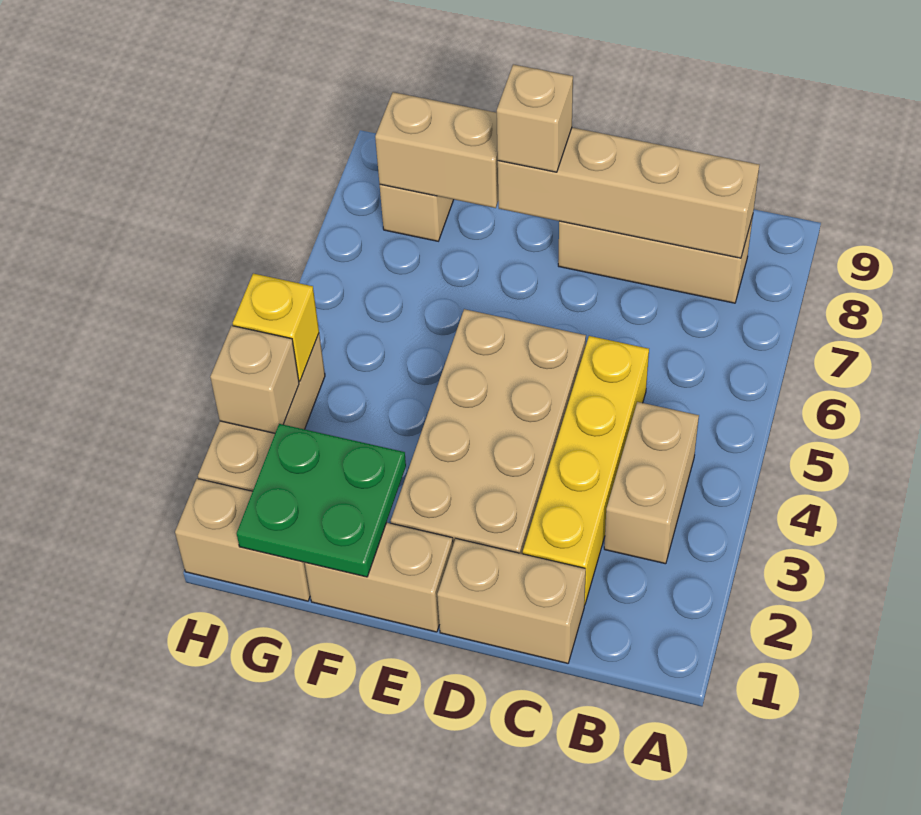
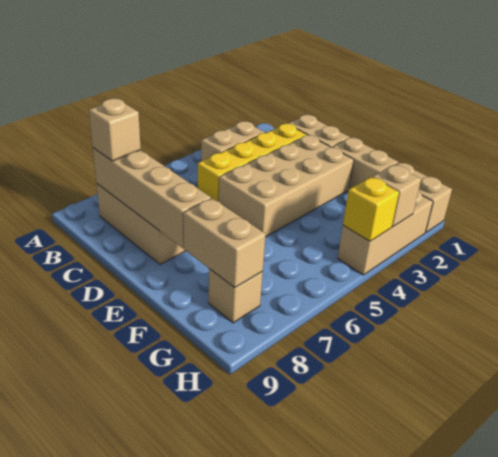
tan 1x1 brick [497,64,573,172] -> tan 1x1 brick moved to [89,98,141,161]
green 2x2 plate [237,424,406,577] -> none

